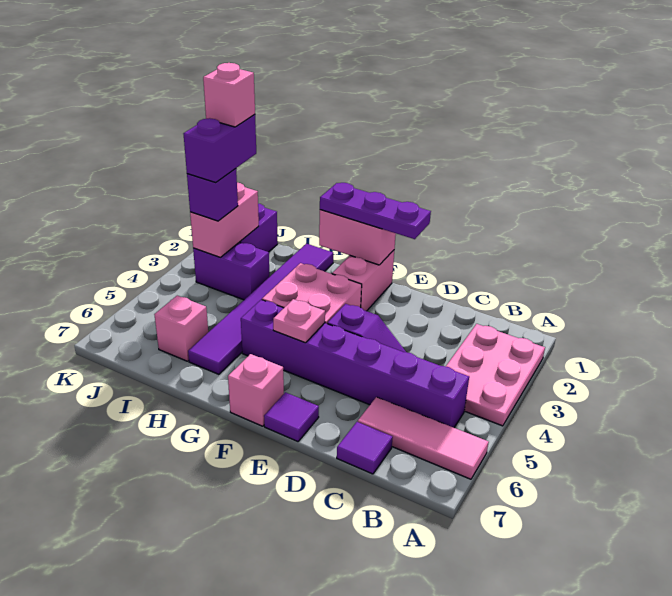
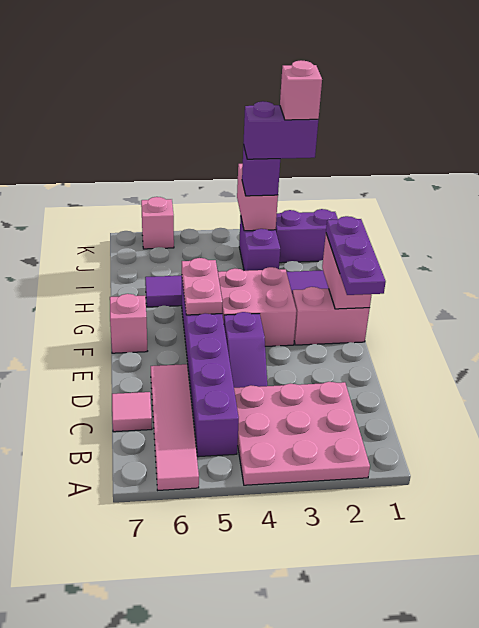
pink 2x3 plate [446,324,545,426] -> pink 3x3 plate [234,382,370,485]
pink 1x3 tile [358,397,489,479] -> pink 1x4 tile [151,364,199,490]
purple 1x1 tile [337,422,393,474] -> pink 1x1 tile [112,392,152,432]
purple 1x1 tile [264,392,319,442] -> none
pink 1x1 plate [273,299,325,343] -> pink 1x2 plate [182,258,222,315]
pink 1x1 brick [154,296,208,361] -> pink 1x1 brick moved to [141,197,174,249]
pink 1x2 brick [190,183,259,257] -> pink 1x2 brick turned to [237,164,278,231]

